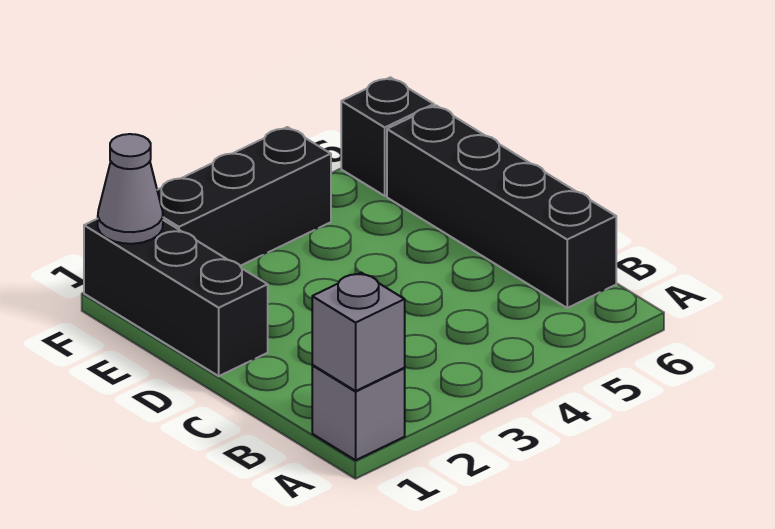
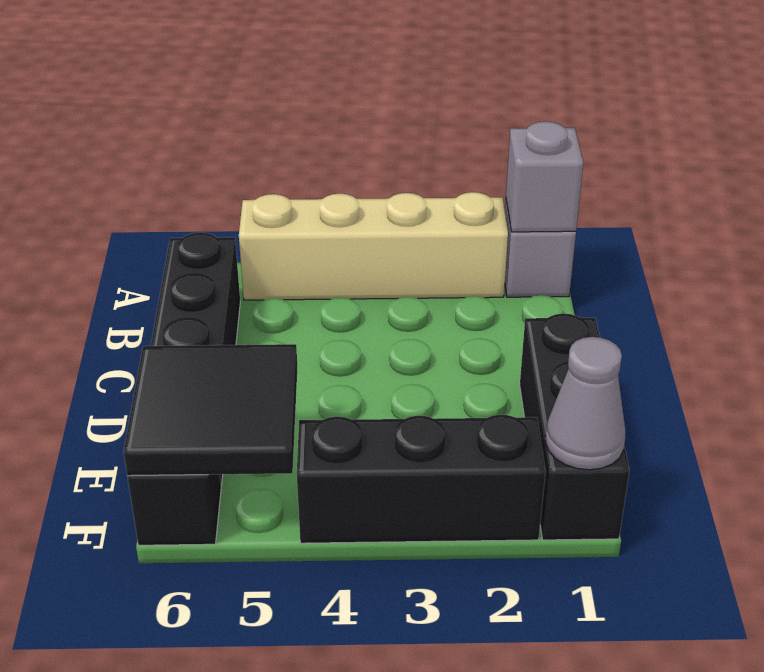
none -> tan 1x4 brick [239,192,508,300]
none -> black 2x2 tile [123,344,297,476]

